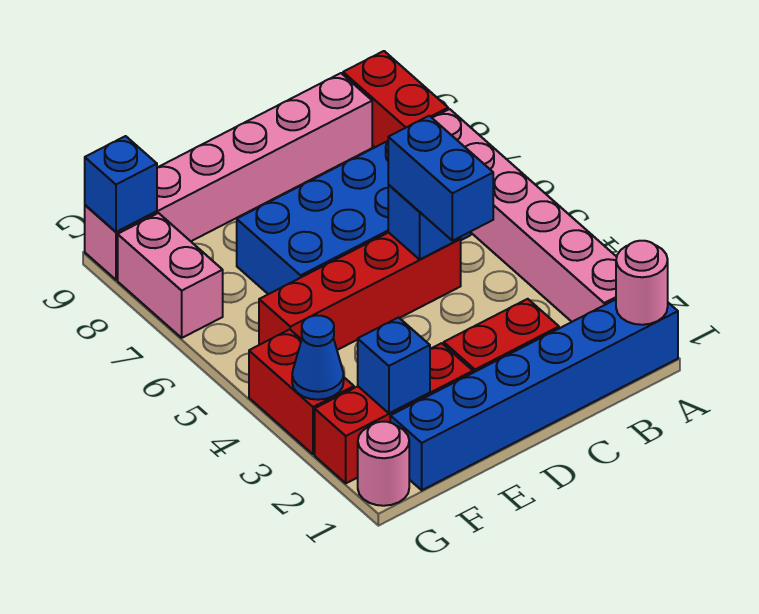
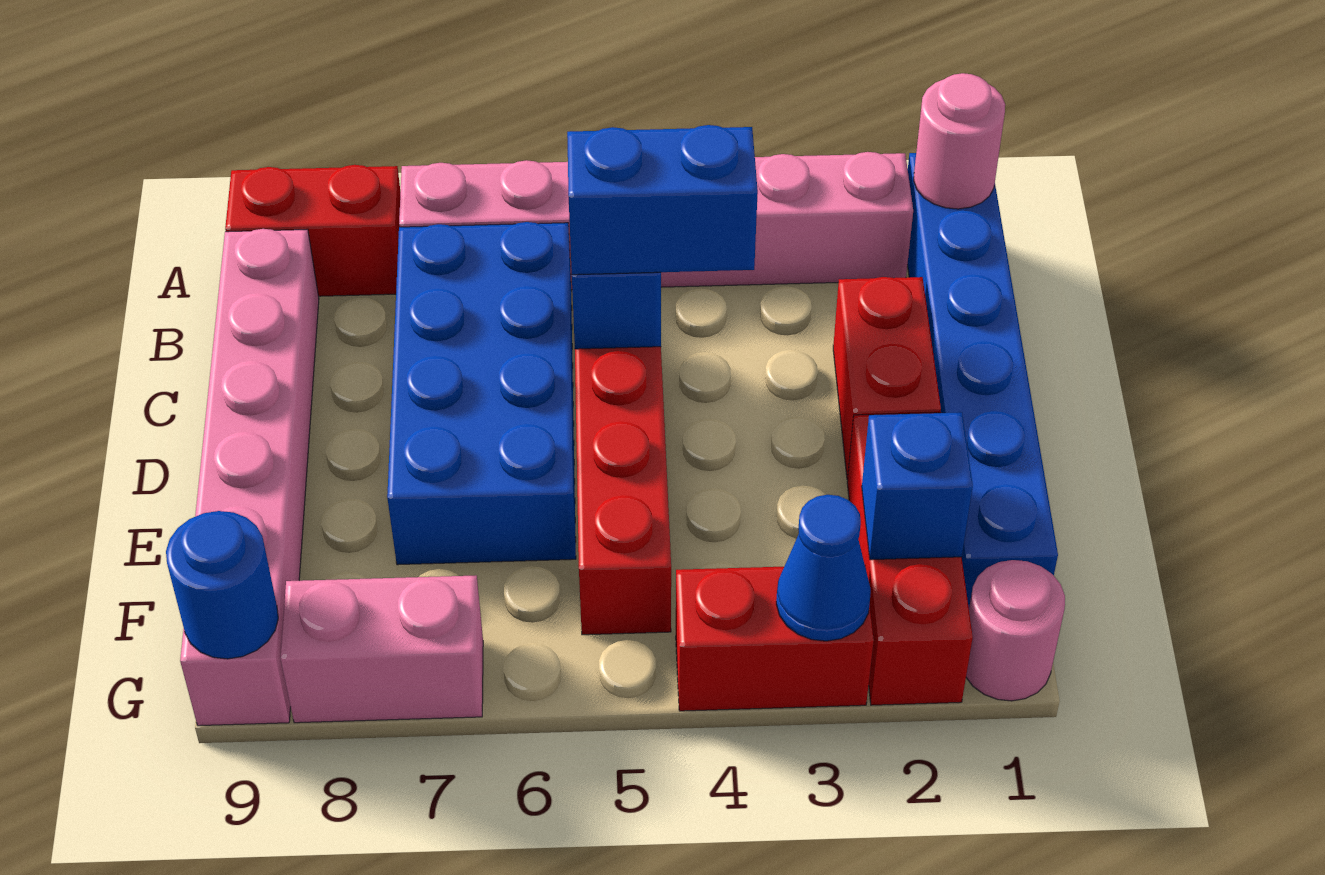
blue 1x1 brick [85,136,157,232] -> blue 1x1 round brick [166,511,278,659]

